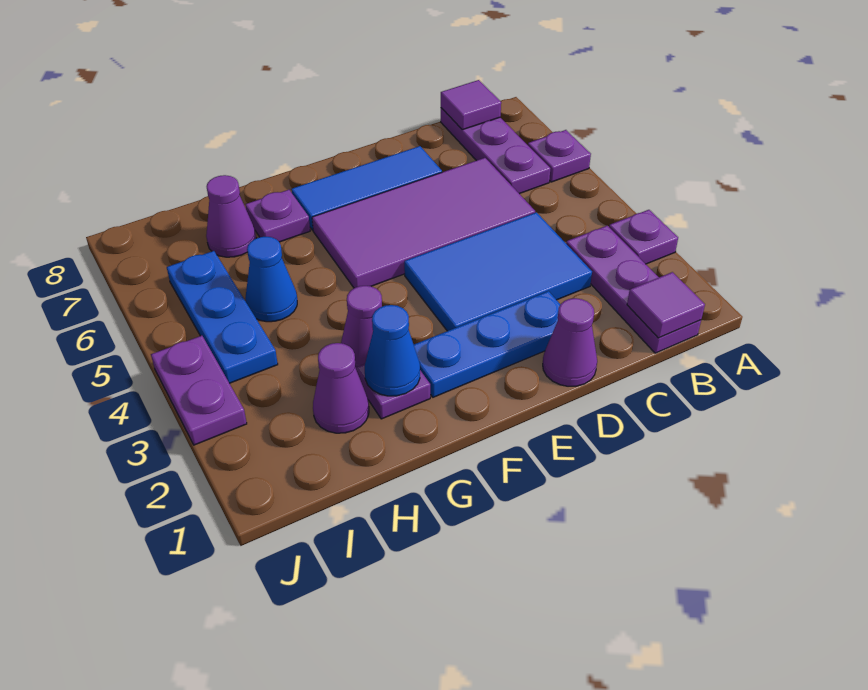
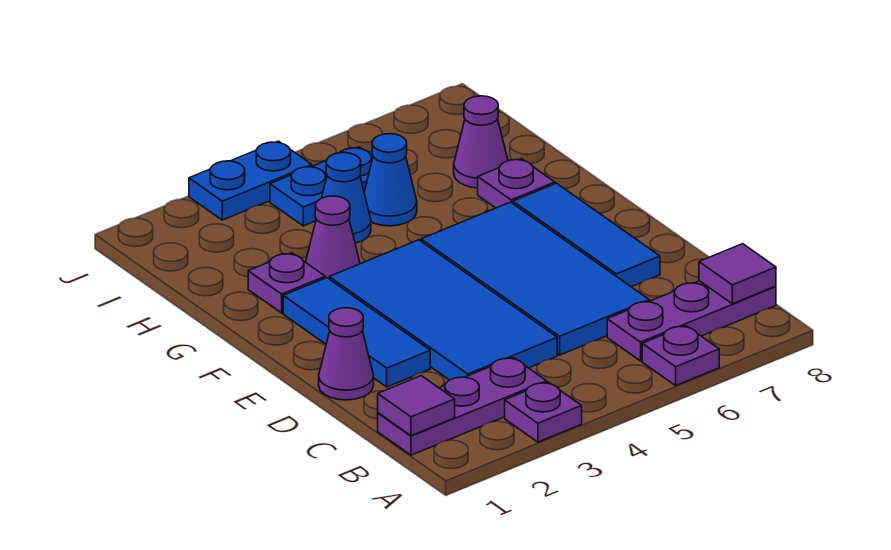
blue 2x3 tile [404,212,592,331] -> blue 2x4 tile [329,240,557,380]
purple 2x4 tile [312,158,535,288] -> blue 2x4 tile [421,202,649,355]
blue 1x3 plate [414,291,560,397] -> blue 1x3 tile [283,278,430,387]
blue 1x1 cone [365,305,420,396] -> blue 1x1 cone moved to [322,153,371,243]
purple 1x1 cone [313,343,369,433] -> none
blue 1x3 plate [167,251,278,383] -> blue 1x2 plate [270,147,373,226]
purple 1x2 plate [151,336,247,445] -> blue 1x2 plate [189,141,312,220]

